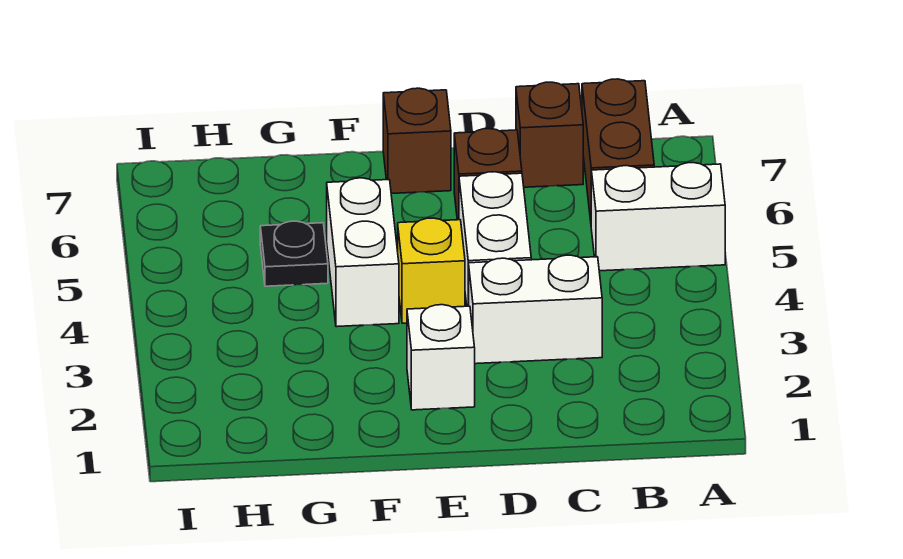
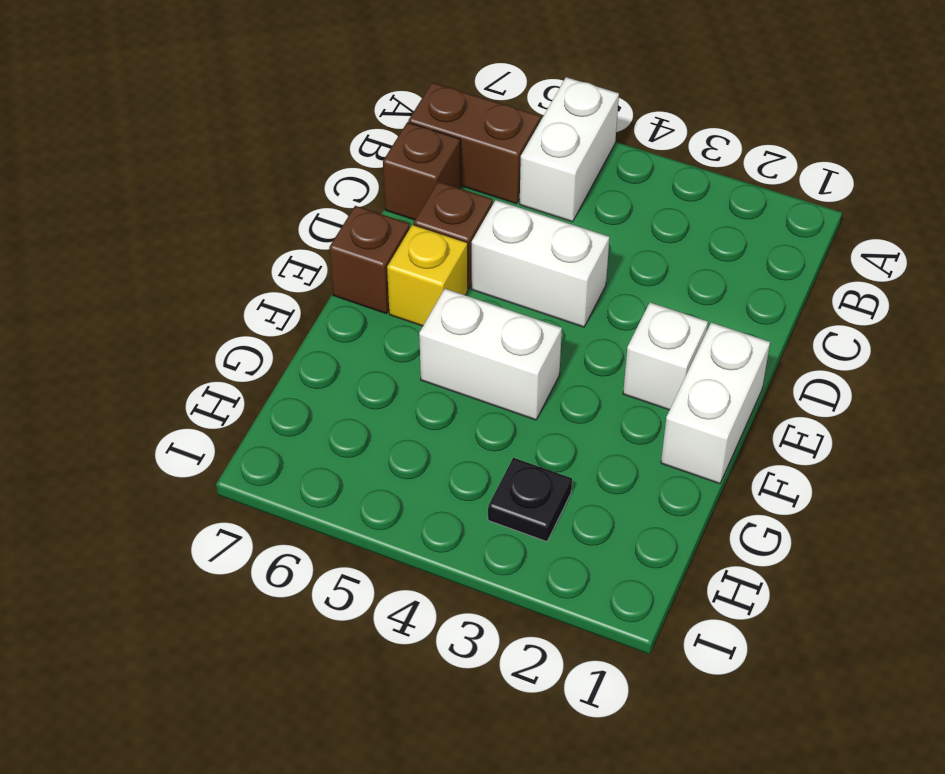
white 1x2 brick [469,255,602,364] -> white 1x2 brick moved to [661,323,770,484]
yellow 1x1 brick [398,218,465,323] -> yellow 1x1 brick moved to [387,224,468,326]
black 1x1 plate [260,221,328,286] -> black 1x1 plate moved to [488,458,572,541]

